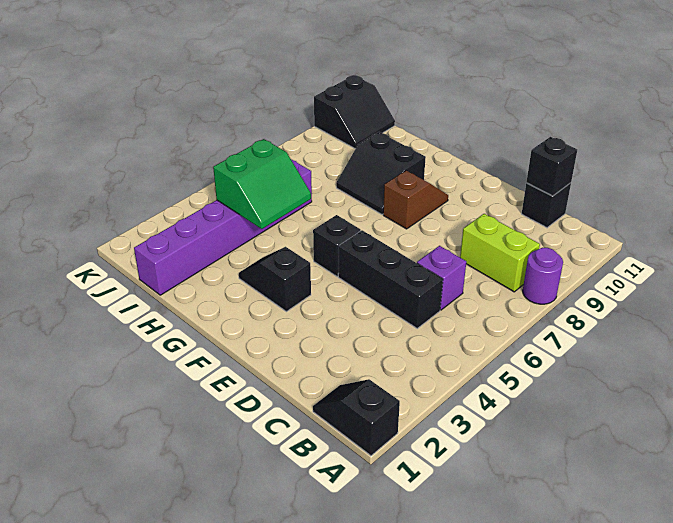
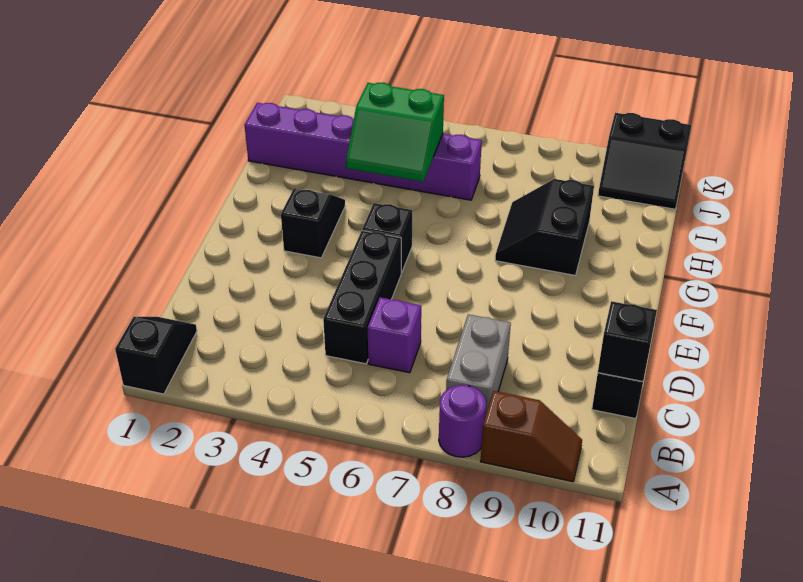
lime 1x2 brick [460,214,540,292] -> grey 1x2 brick [446,314,511,416]
brown 1x2 slope [383,171,448,229] -> brown 1x2 slope moved to [480,391,582,482]

